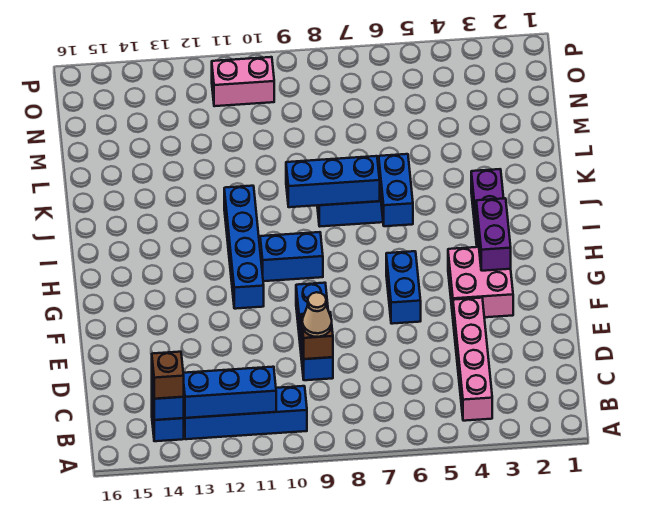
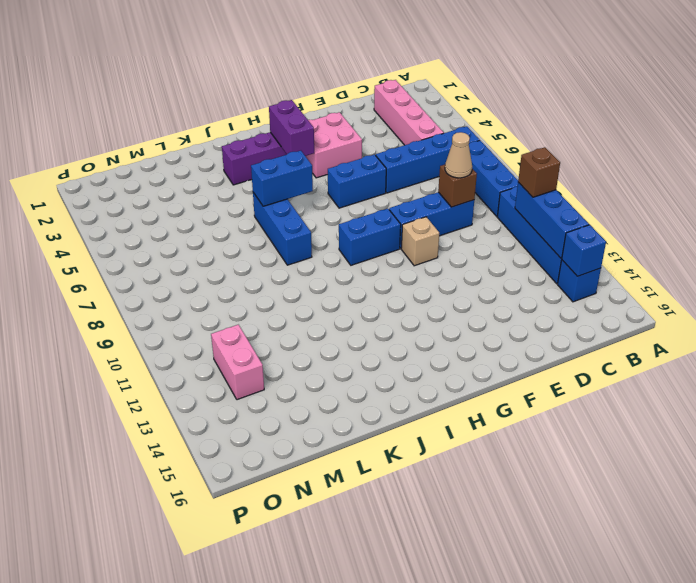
pink 1x4 brick [453,298,492,421] -> pink 1x4 brick turned to [374,80,444,145]
brown 1x1 brick [152,352,184,399] -> brown 1x1 brick moved to [518,147,560,197]
none -> tan 1x1 brick [401,217,439,266]
purple 1x2 brick [476,198,511,271] -> purple 1x2 brick turned to [269,100,314,156]
blue 1x4 brick [224,186,264,309] -> blue 1x4 brick moved to [376,126,480,193]
blue 1x2 brick [260,232,323,281] -> blue 1x2 brick turned to [339,209,401,265]
blue 1x3 brick [286,156,380,207] -> blue 1x3 brick moved to [469,141,518,216]
pink 1x2 brick [212,57,274,106] -> pink 1x2 brick moved to [211,325,264,400]

